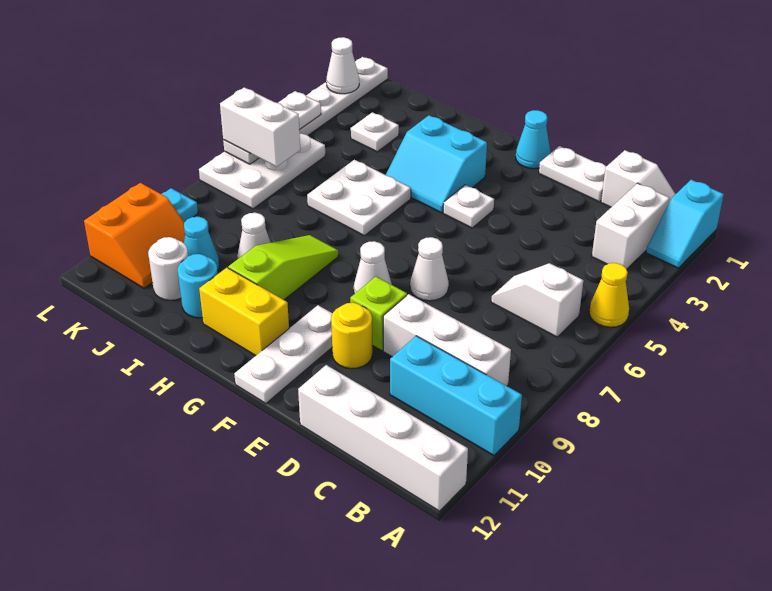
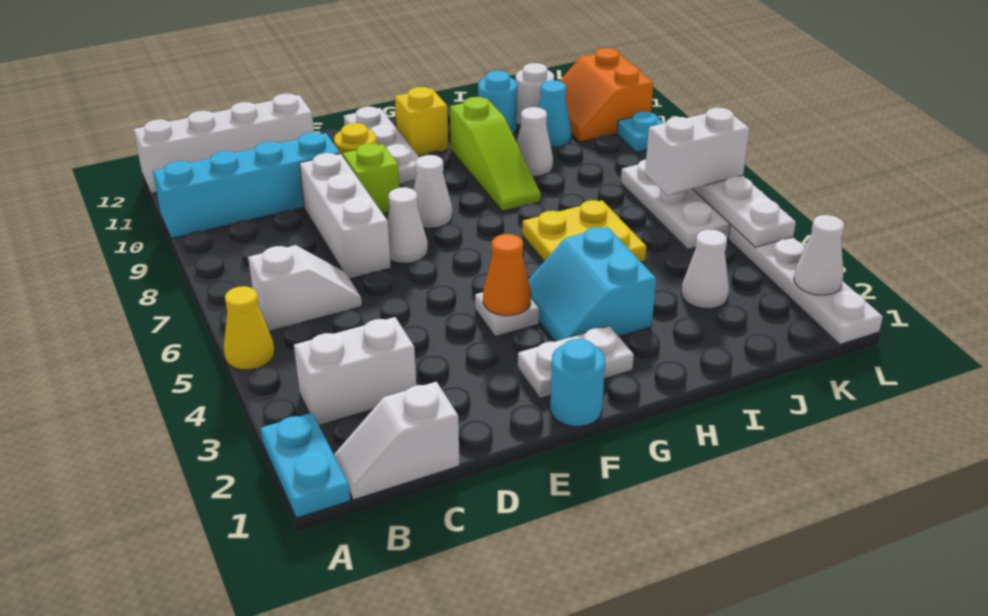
cyan 1x2 slope [646,180,724,268] -> cyan 1x2 plate [261,413,350,518]
cyan 1x3 brick [390,336,522,455] -> cyan 1x4 brick [153,132,340,239]
white 1x2 brick [592,183,670,269] -> white 1x2 brick turned to [294,317,416,425]
white 1x3 brick [383,294,511,386] -> white 1x3 brick turned to [299,153,391,279]
white 1x2 plate [539,146,606,202] -> white 1x2 plate moved to [518,326,634,398]
cyan 1x1 cone [516,110,551,169] -> cyan 1x1 round brick [550,339,605,426]
none -> orange 1x1 cone [483,234,531,316]
cyan 2x2 slope [386,115,487,213] -> cyan 2x2 slope turned to [528,227,656,342]
yellow 1x2 brick [199,268,289,356] -> yellow 1x1 brick [395,87,448,156]
white 2x2 plate [307,160,411,236] -> yellow 2x2 plate [522,200,646,262]
white 1x1 plate [351,112,399,152] -> white 1x1 cone [681,230,729,309]

